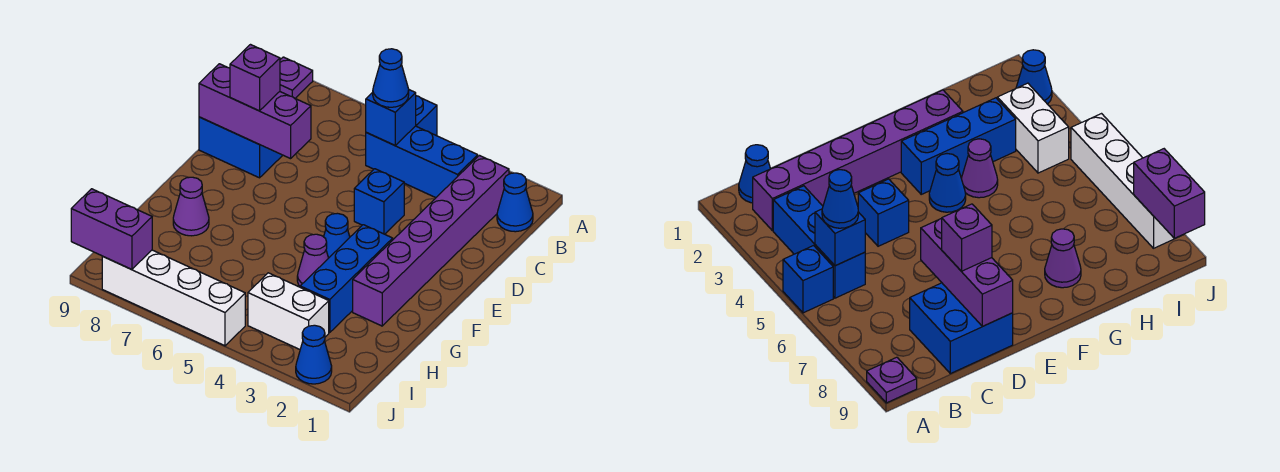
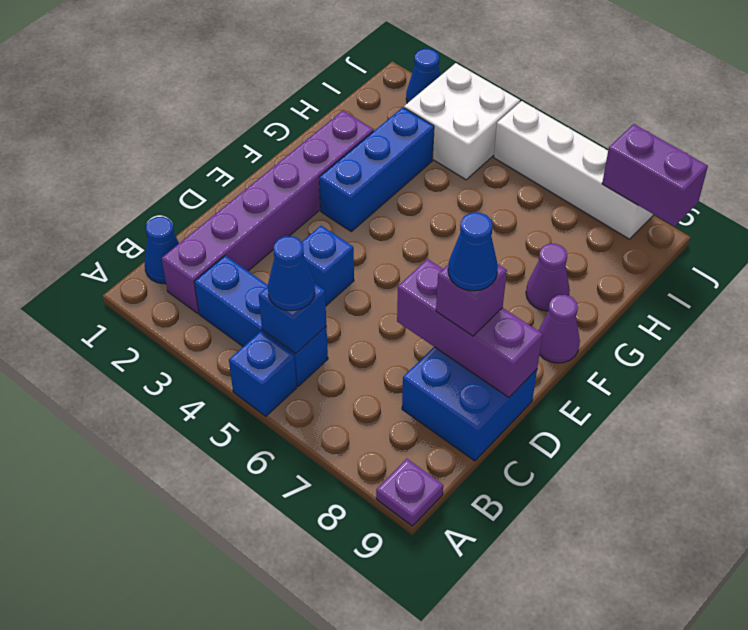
blue 1x1 cone [324,213,350,258] -> blue 1x1 cone moved to [448,212,498,291]
purple 1x1 cone [297,234,328,286] -> purple 1x1 cone moved to [538,295,580,363]
white 1x2 brick [248,273,329,349] -> white 2x2 brick [404,63,520,180]

